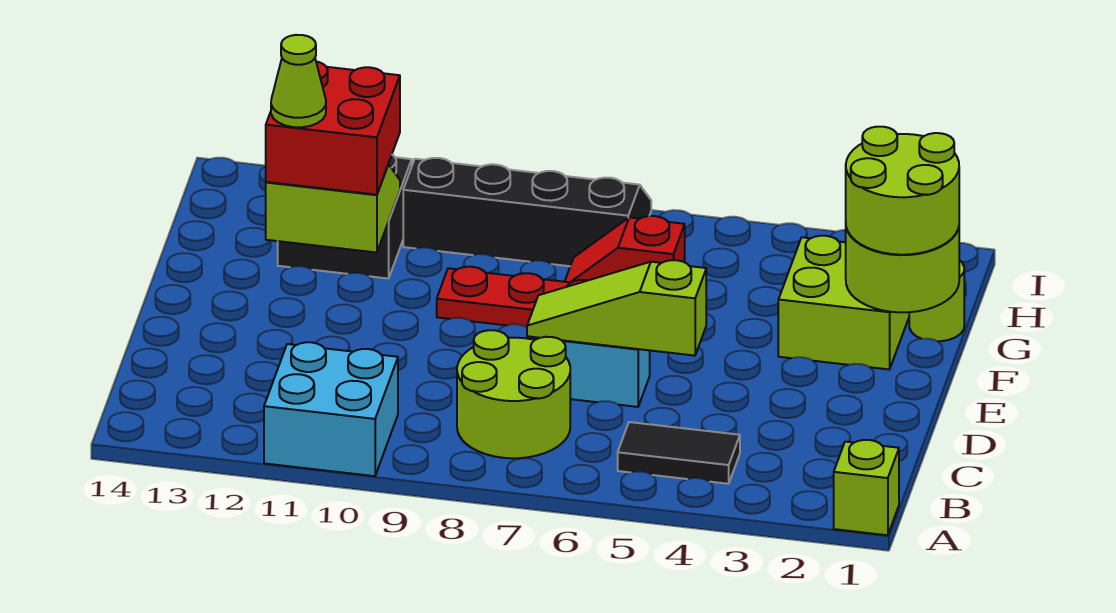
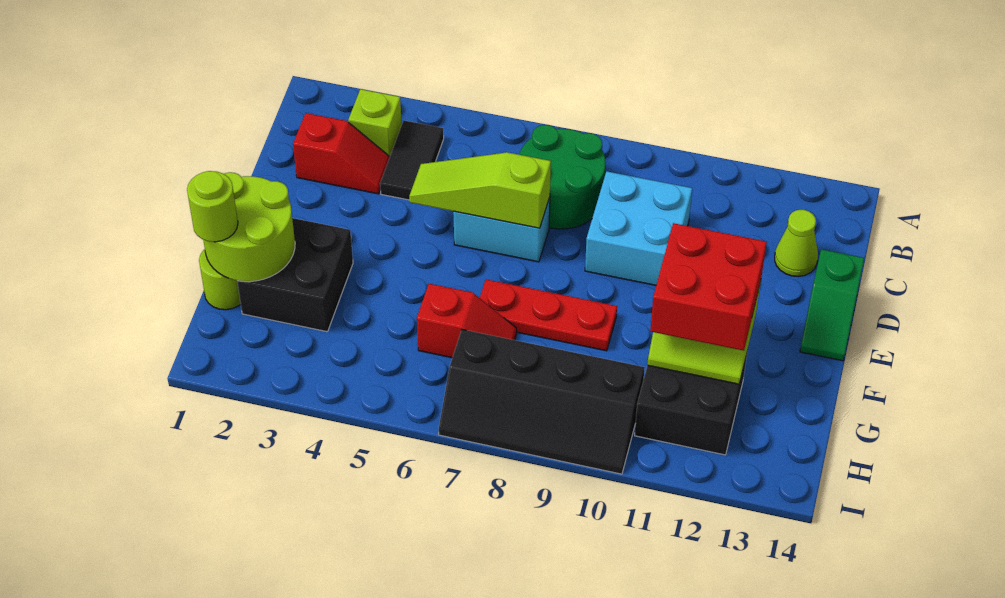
lime 1x1 brick [834,440,899,535] -> lime 1x1 brick moved to [348,89,402,156]
cyan 2x2 brick [264,342,398,476] -> cyan 2x2 brick moved to [585,171,692,285]
black 1x2 tile [618,422,740,484] -> black 1x2 tile turned to [380,121,444,200]
lime 2x2 round brick [457,330,570,458] -> green 2x2 round brick [519,125,605,229]
none -> red 1x2 slope [293,113,390,194]
lime 1x3 slope [527,260,706,356] -> lime 1x3 slope turned to [409,152,551,228]
none -> green 1x2 slope [800,249,864,361]
lime 2x2 round brick [846,127,959,255] -> lime 1x1 round brick [187,171,238,242]
lime 2x2 brick [778,236,909,369] -> black 2x2 brick [237,218,353,332]
lime 1x1 cone [271,35,326,127] -> lime 1x1 cone moved to [775,210,818,277]

